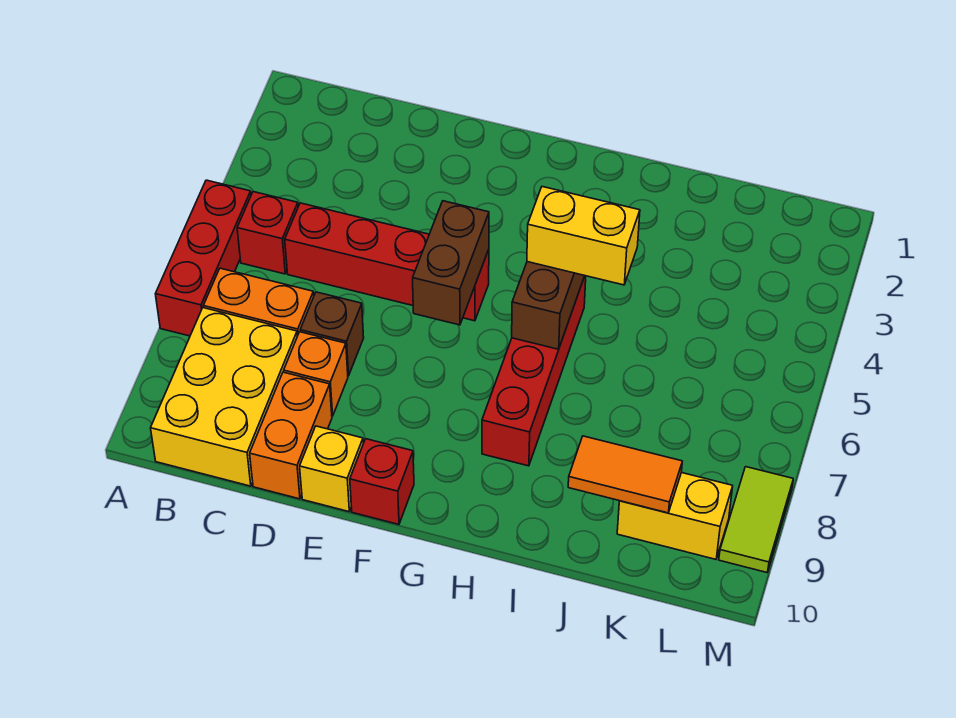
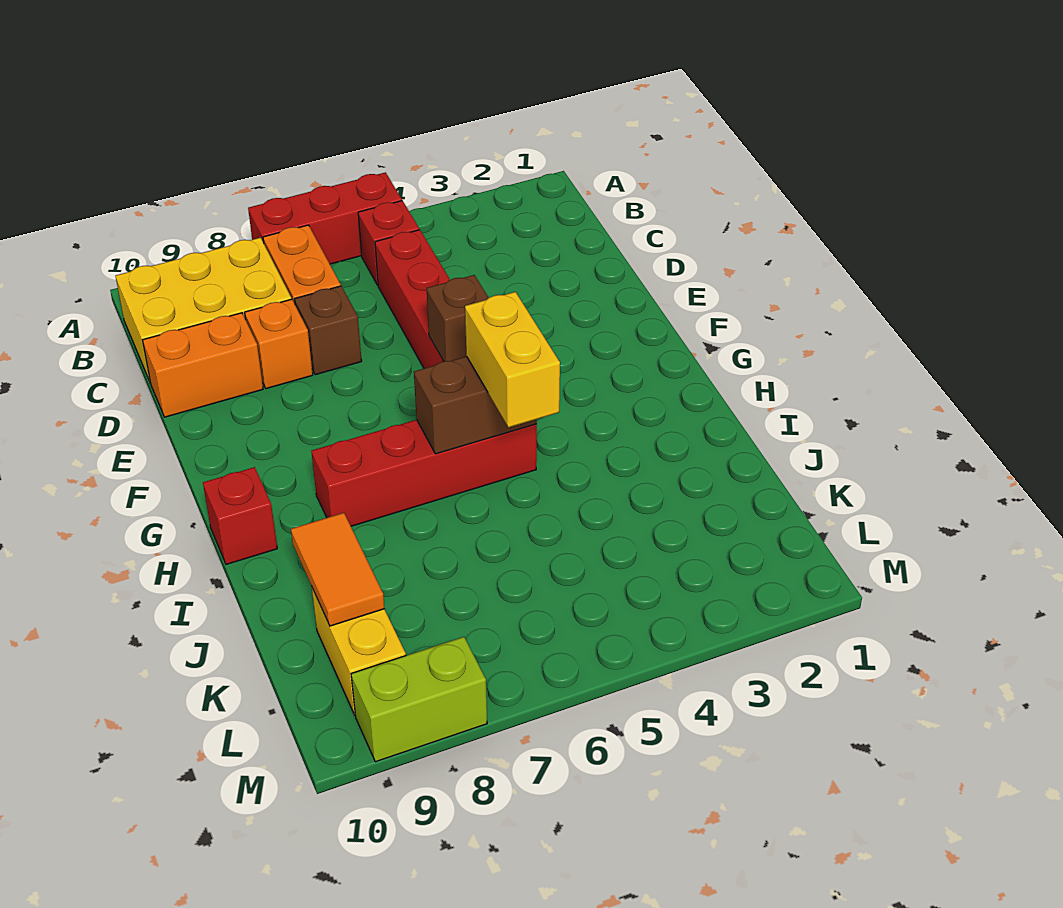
yellow 1x1 brick [300,426,363,512] -> none
brown 1x2 brick [413,201,489,325] -> brown 1x1 brick [427,275,489,361]
red 1x1 brick [350,439,414,524] -> red 1x1 brick moved to [203,467,277,564]
lime 1x2 tile [719,467,793,572] -> lime 1x2 brick [351,637,487,762]

